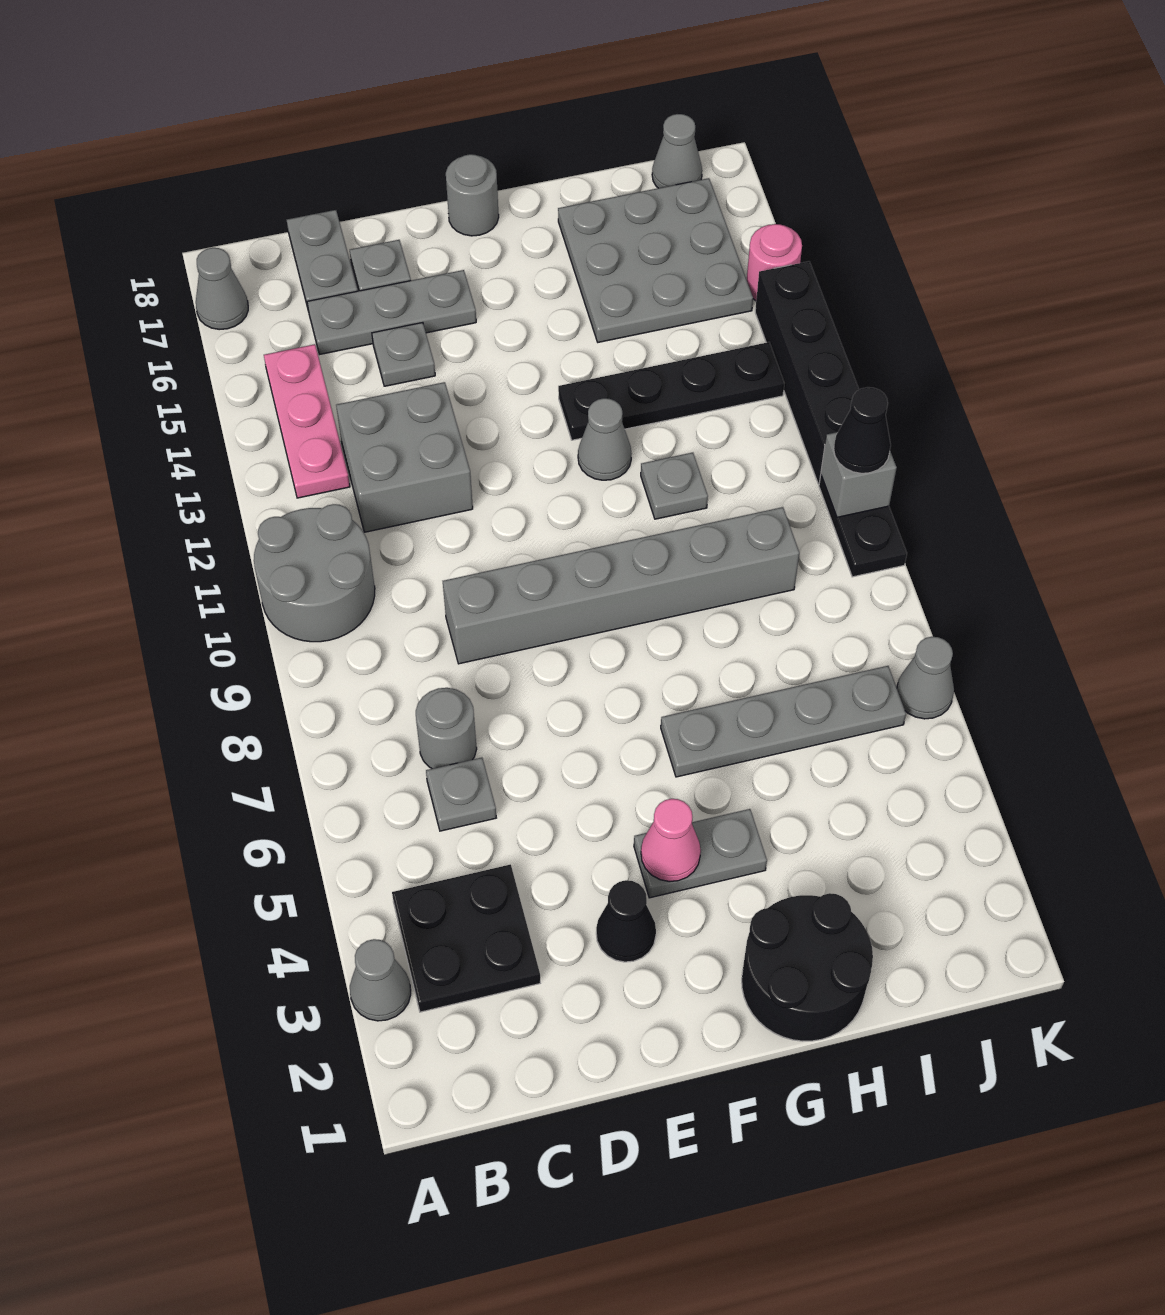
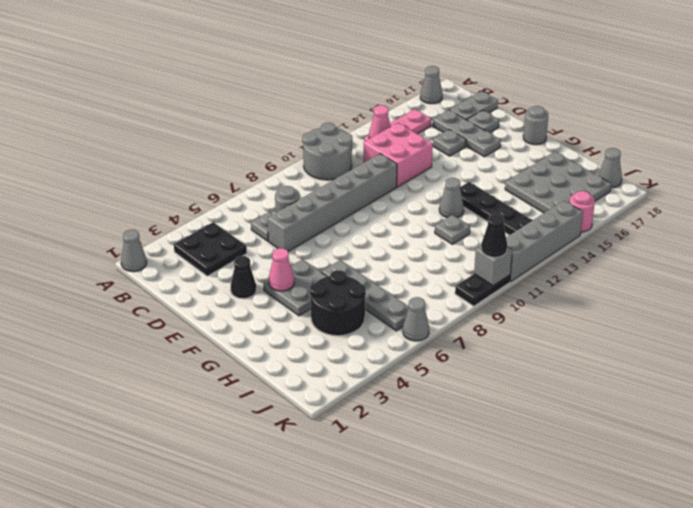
grey 1x1 cone [350,939,411,1021] -> grey 1x1 cone moved to [121,230,147,272]
none -> pink 1x1 cone [369,105,391,139]
grey 2x2 brick [336,382,473,532] -> pink 2x2 brick [363,123,433,187]
grey 1x6 brick [443,507,799,664] -> grey 1x6 brick turned to [268,154,397,251]
grey 1x2 plate [634,809,767,898] -> grey 2x2 plate [263,259,327,316]
black 2x2 round brick [742,893,873,1041] -> black 2x2 round brick moved to [310,270,366,336]
black 1x4 brick [755,261,859,484] -> grey 1x4 brick [506,201,583,282]

